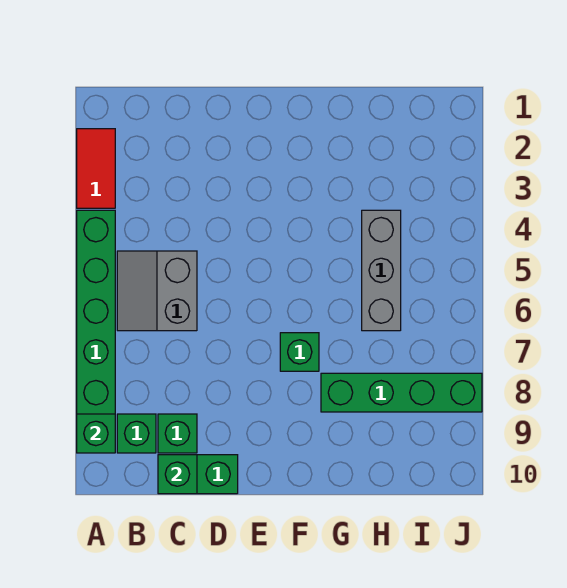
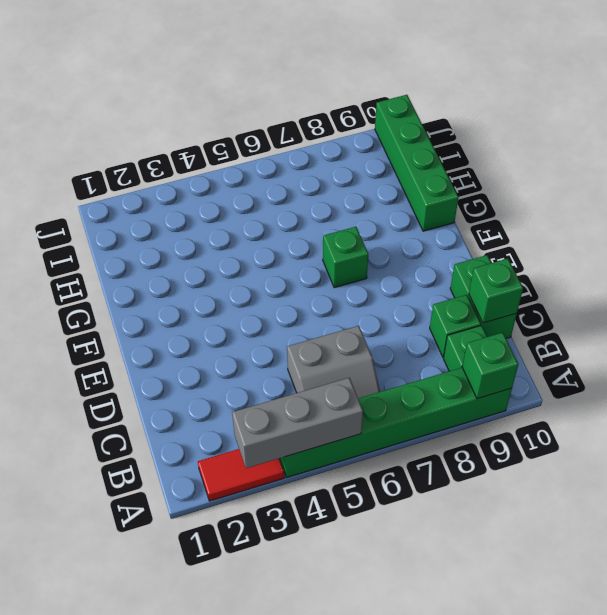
green 1x4 brick [321,373,482,412] -> green 1x4 brick moved to [375,95,458,231]
grey 1x3 brick [362,210,401,331] -> grey 1x3 brick moved to [232,378,363,468]

